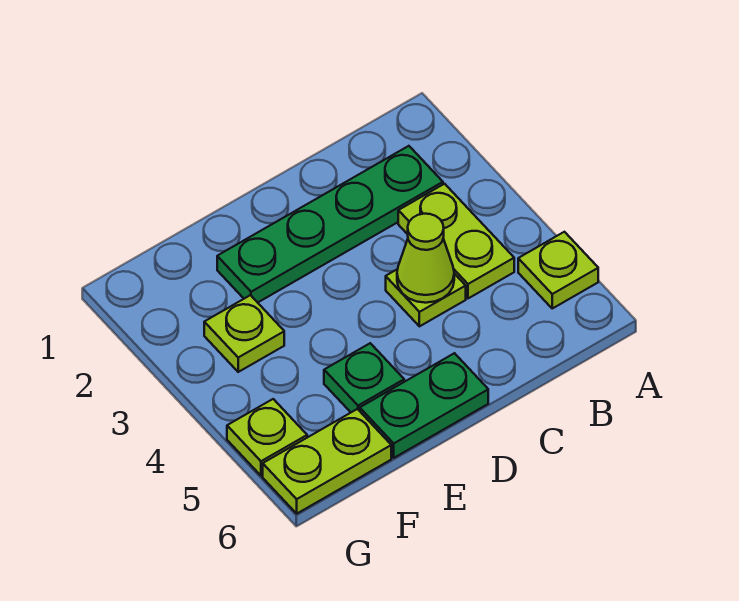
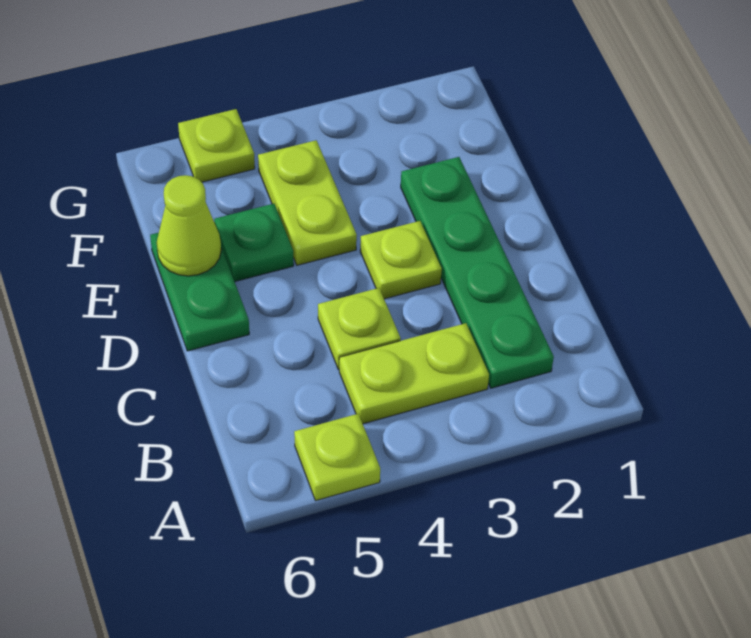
lime 1x1 cone [397,214,454,303] -> lime 1x1 cone moved to [157,175,221,276]
lime 1x1 plate [204,295,284,372] -> lime 1x1 plate moved to [360,221,442,299]
lime 1x2 plate [263,409,391,513] -> lime 1x2 plate moved to [258,140,357,265]

